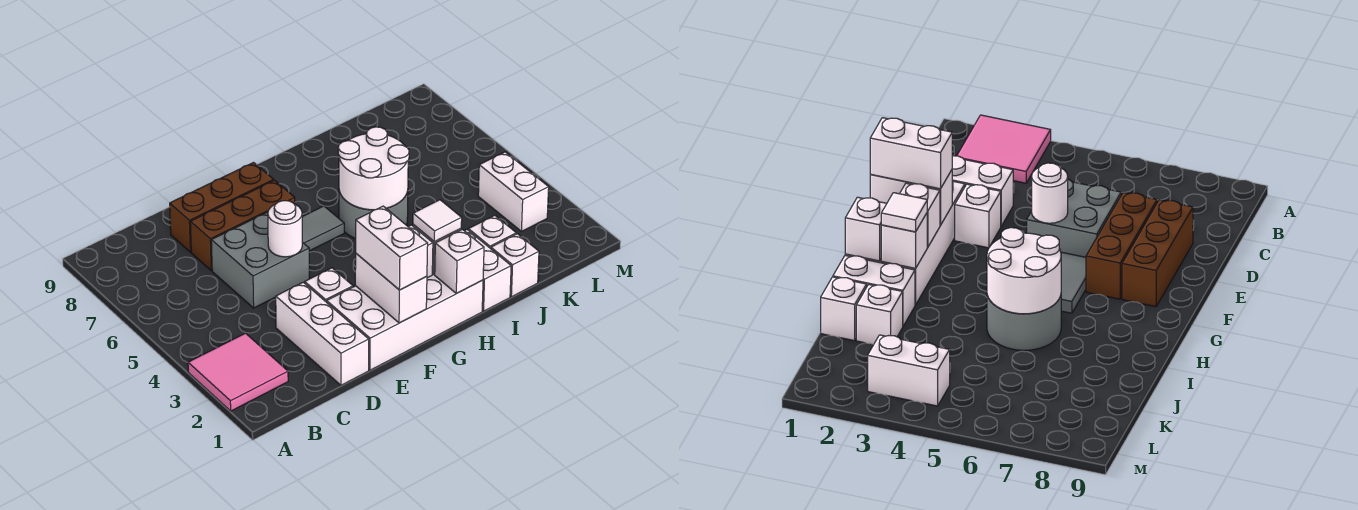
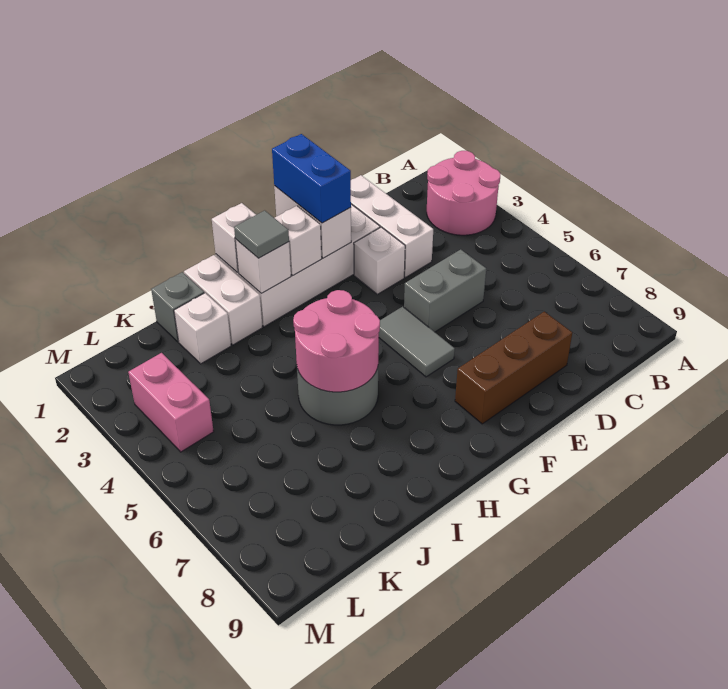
pink 2x2 tile [188,333,288,411] -> pink 2x2 round brick [427,151,500,235]
grey 2x2 brick [211,212,309,308] -> grey 1x2 brick [404,249,486,332]
brown 1x3 brick [190,180,295,270] -> none
white 1x1 round brick [268,201,302,257] -> none
white 1x2 brick [356,206,428,290] -> blue 1x2 brick [272,134,351,223]
grey 1x2 tile [302,206,344,251] -> grey 1x2 tile turned to [379,306,455,377]
white 1x1 tile [413,200,462,242] -> grey 1x1 tile [234,210,289,258]
white 2x2 round brick [338,127,409,210] -> pink 2x2 round brick [293,290,380,392]
white 1x1 brick [491,234,539,297] -> grey 1x1 brick [151,272,204,342]
white 1x2 brick [478,152,549,232] -> pink 1x2 brick [128,353,214,452]

